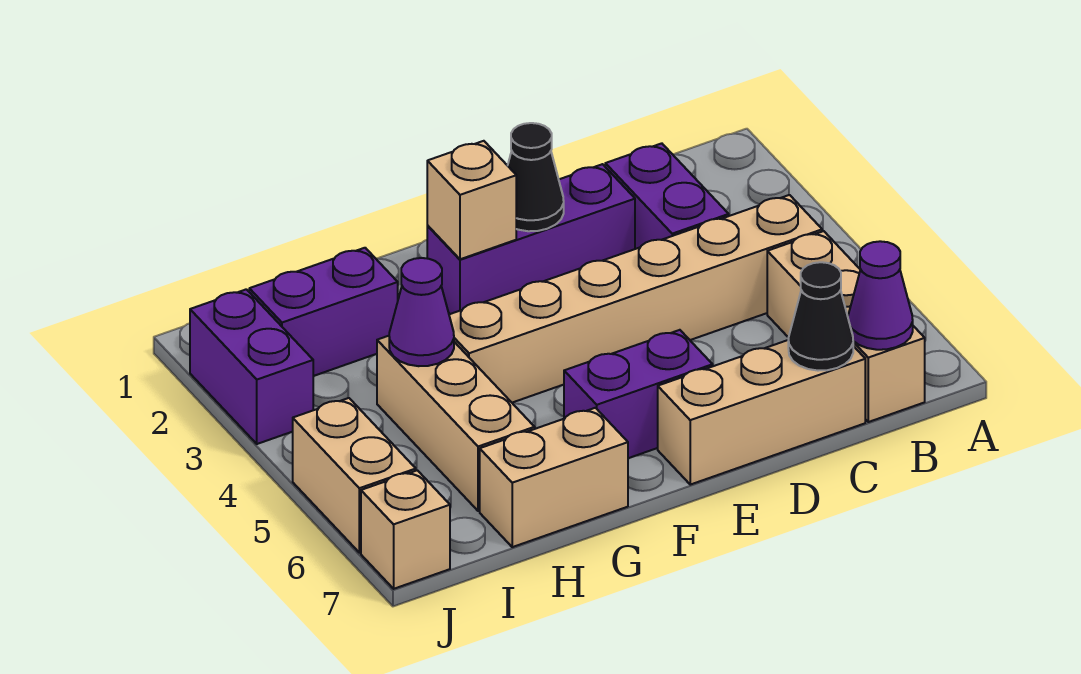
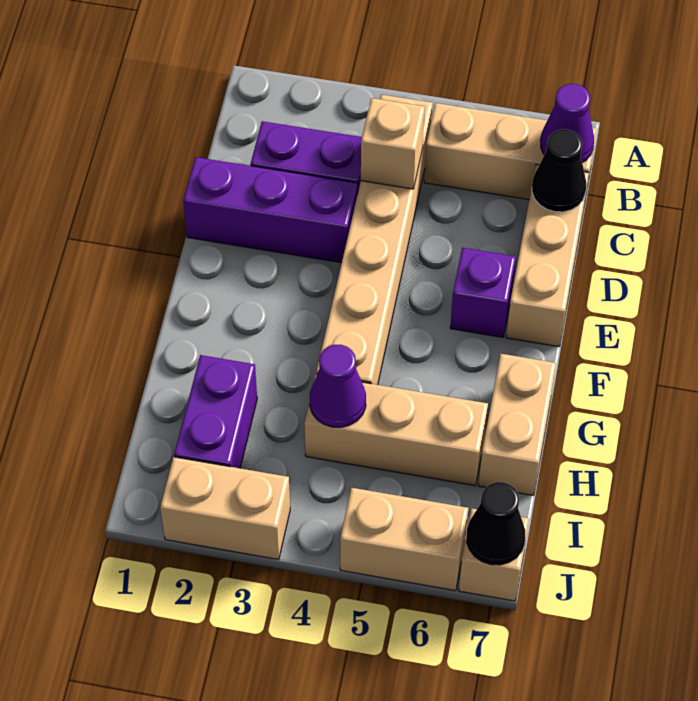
purple 1x3 brick [427,164,635,314] -> purple 1x3 brick turned to [183,157,358,263]
black 1x1 cone [508,123,564,231] -> black 1x1 cone moved to [467,482,525,565]
purple 1x2 brick [564,330,713,458] -> purple 1x1 brick [450,248,516,337]
tan 1x1 brick [427,141,516,259] -> tan 1x1 brick moved to [361,98,425,189]
purple 1x2 brick [190,289,313,444] -> tan 1x2 brick [160,457,290,560]

